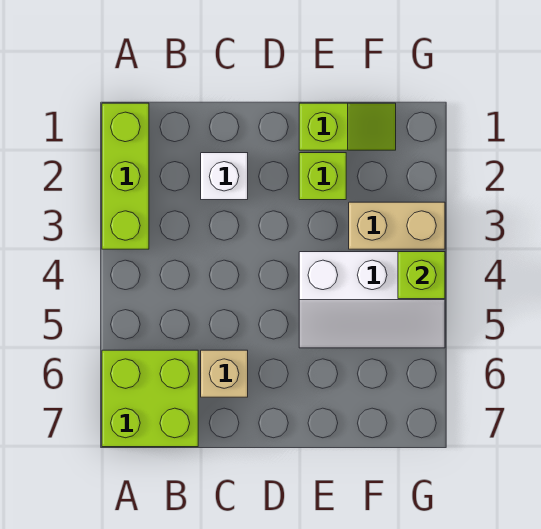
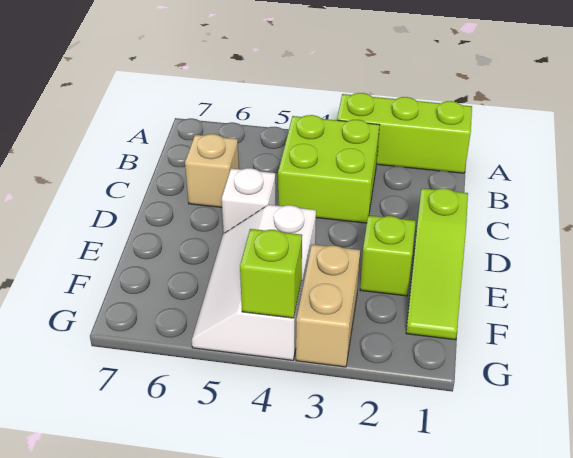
lime 2x2 brick [102,350,198,447] -> lime 2x2 brick moved to [278,115,379,223]
white 1x1 brick [201,153,248,200] -> white 1x1 brick moved to [222,168,276,233]
lime 1x2 slope [299,103,396,150] -> lime 1x3 slope [406,188,468,340]

